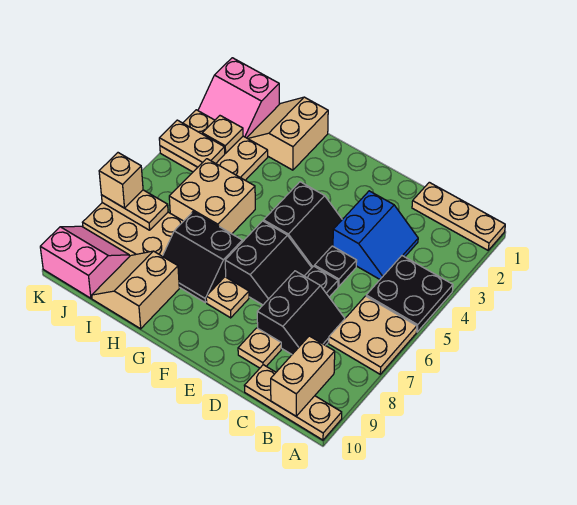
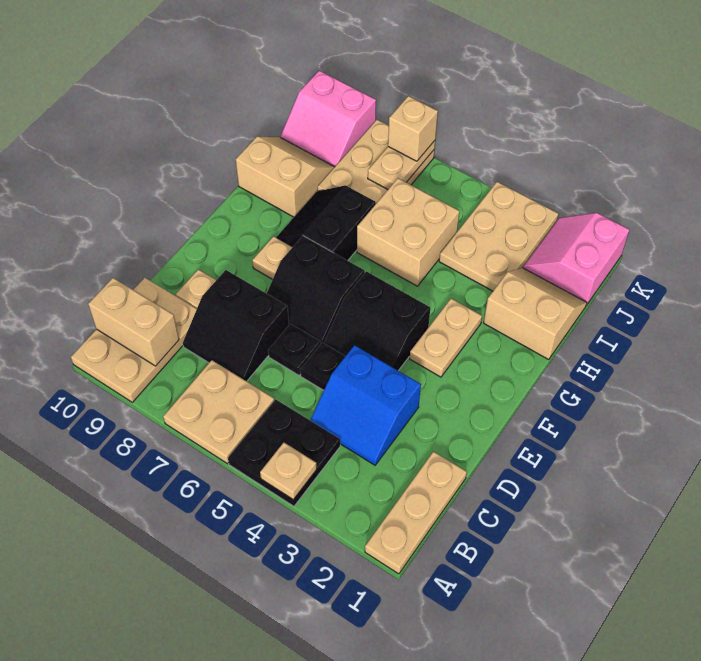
tan 1x3 plate [244,365,342,440] -> tan 2x3 plate [71,278,197,402]
tan 1x1 plate [202,116,243,153] -> tan 1x1 plate moved to [260,443,317,500]
tan 1x2 plate [159,120,225,167] -> tan 1x2 plate moved to [410,299,482,377]
pink 2x2 slope [40,226,130,298] -> pink 2x2 slope turned to [281,71,376,167]

